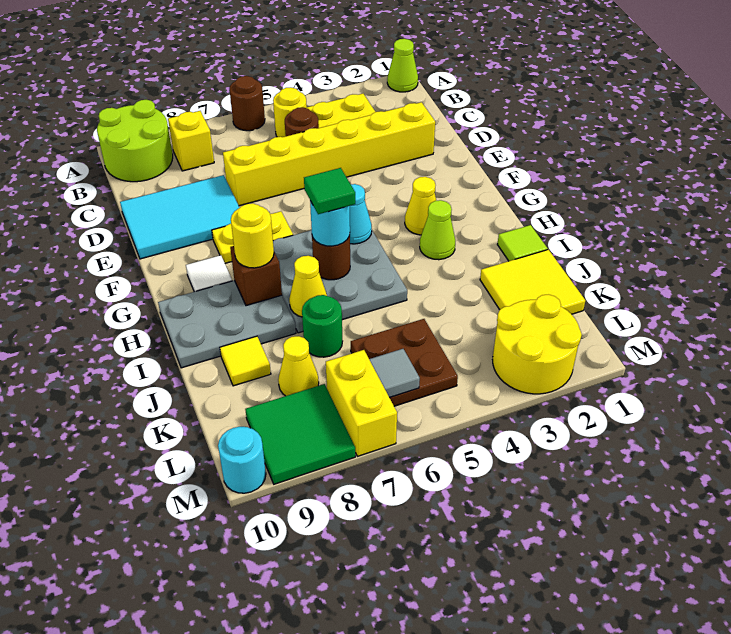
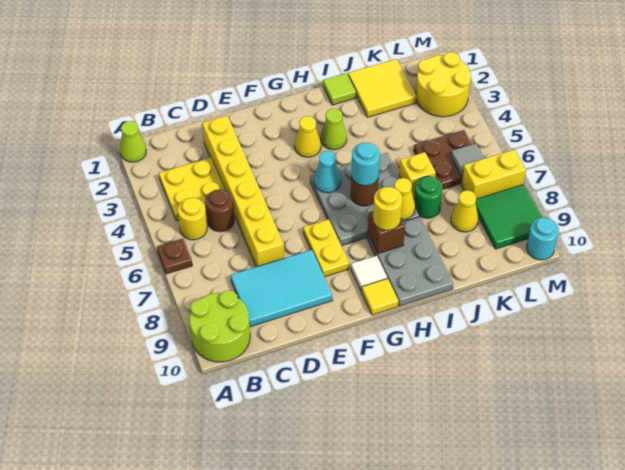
brown 1x1 round brick [229,76,265,131] -> brown 1x1 plate [157,238,192,274]
yellow 1x1 brick [168,111,214,171] -> yellow 1x1 brick moved to [399,152,436,198]
cyan 2x3 tile [120,175,240,259] -> cyan 2x3 tile turned to [231,250,332,327]
green 1x1 tile [304,168,355,214] -> none
yellow 1x1 tile [220,336,271,386] -> yellow 1x1 tile moved to [362,278,399,315]

